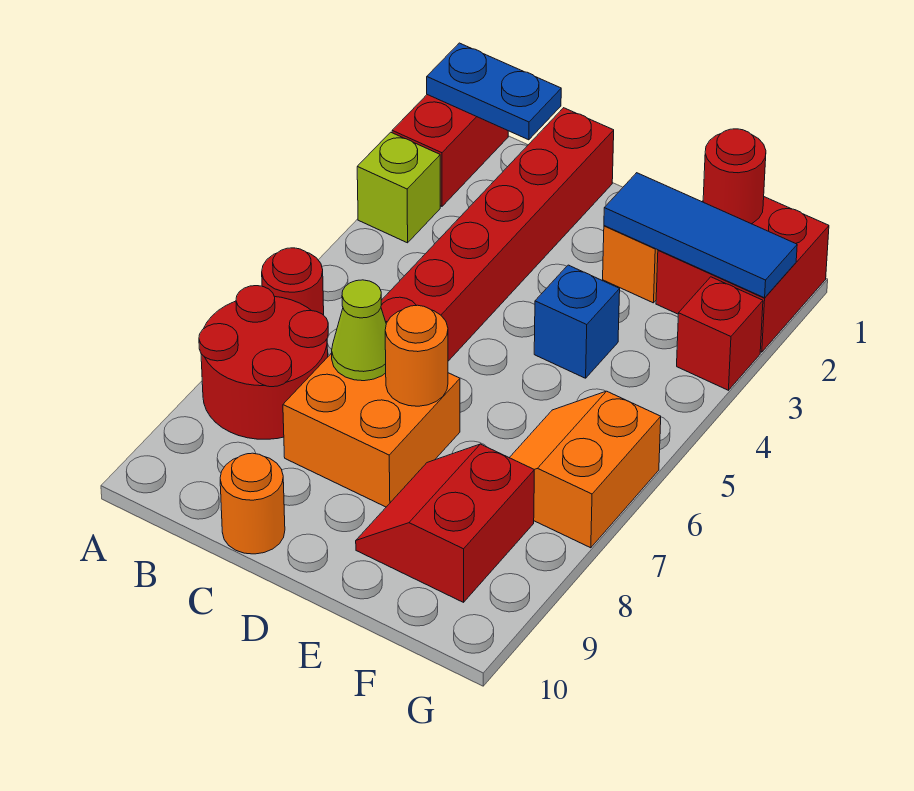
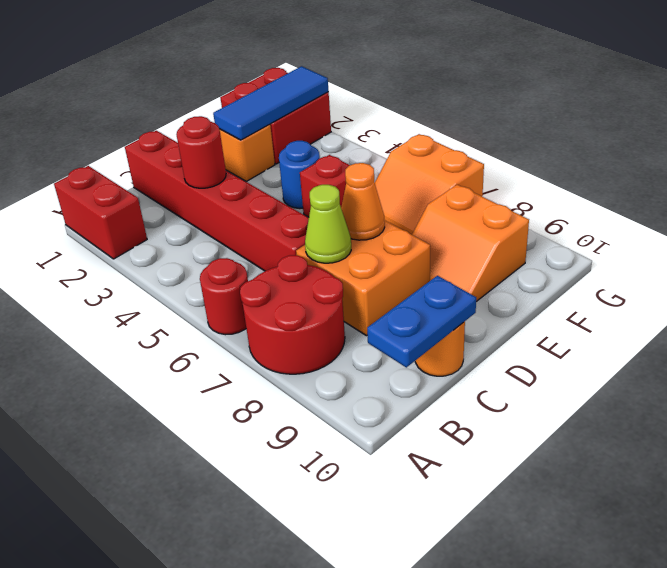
blue 1x2 plate [427,43,561,140] -> blue 1x2 plate moved to [367,276,476,367]
lime 1x1 brick [357,132,440,243] -> none
orange 1x1 round brick [385,305,448,406] -> orange 1x1 cone [341,163,385,240]
blue 1x1 brick [534,265,620,378] -> blue 1x1 round brick [279,141,320,209]
red 2x2 slope [356,444,534,602] -> orange 2x2 slope [412,185,529,301]
red 1x1 round brick [703,129,766,224] -> red 1x1 round brick moved to [176,116,226,188]
red 1x1 brick [677,277,763,390] -> red 1x1 brick moved to [300,155,350,217]

